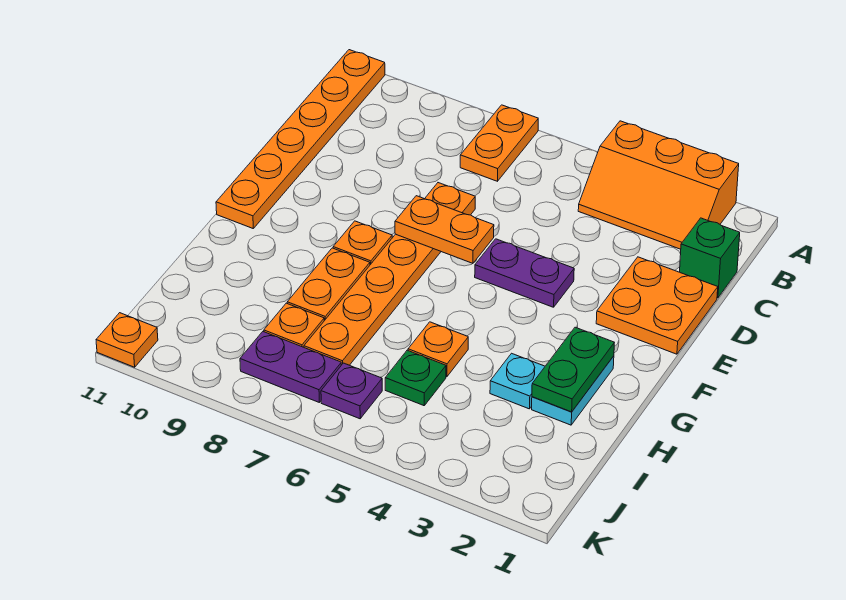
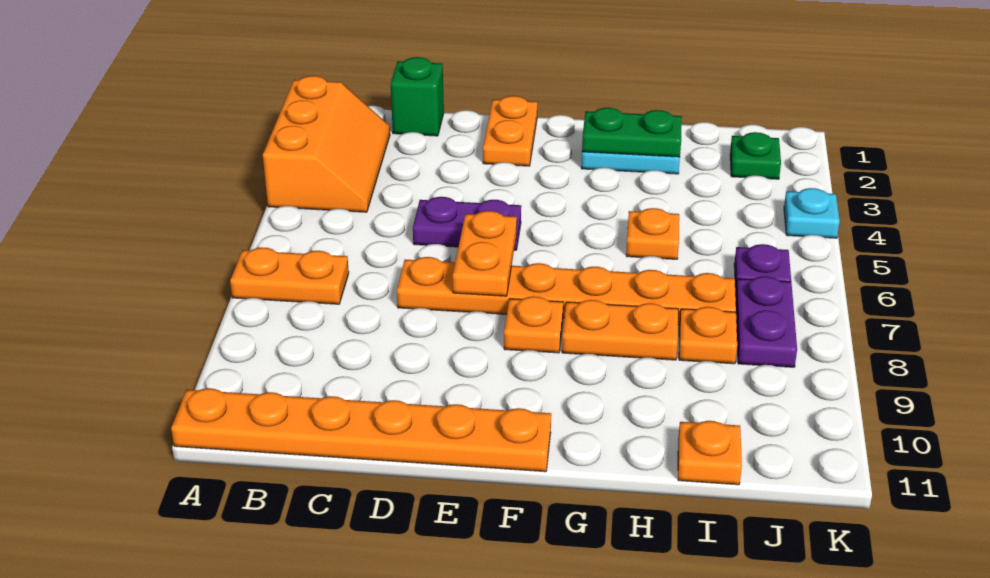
orange 2x2 plate [596,257,718,354] -> orange 1x2 plate [483,96,537,166]
purple 1x2 plate [475,239,574,307] -> purple 1x2 plate turned to [413,197,521,250]
cyan 1x1 plate [490,353,545,409] -> cyan 1x1 plate moved to [784,188,840,238]
green 1x1 plate [385,350,446,406] -> green 1x1 plate moved to [730,132,781,179]
orange 1x1 plate [96,313,158,367] -> orange 1x1 plate moved to [678,421,742,485]

